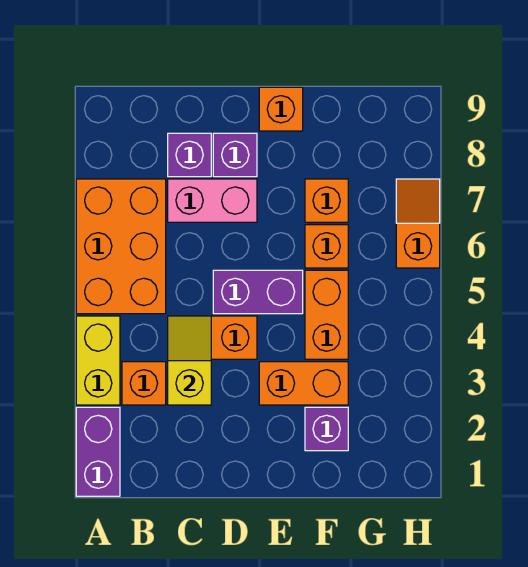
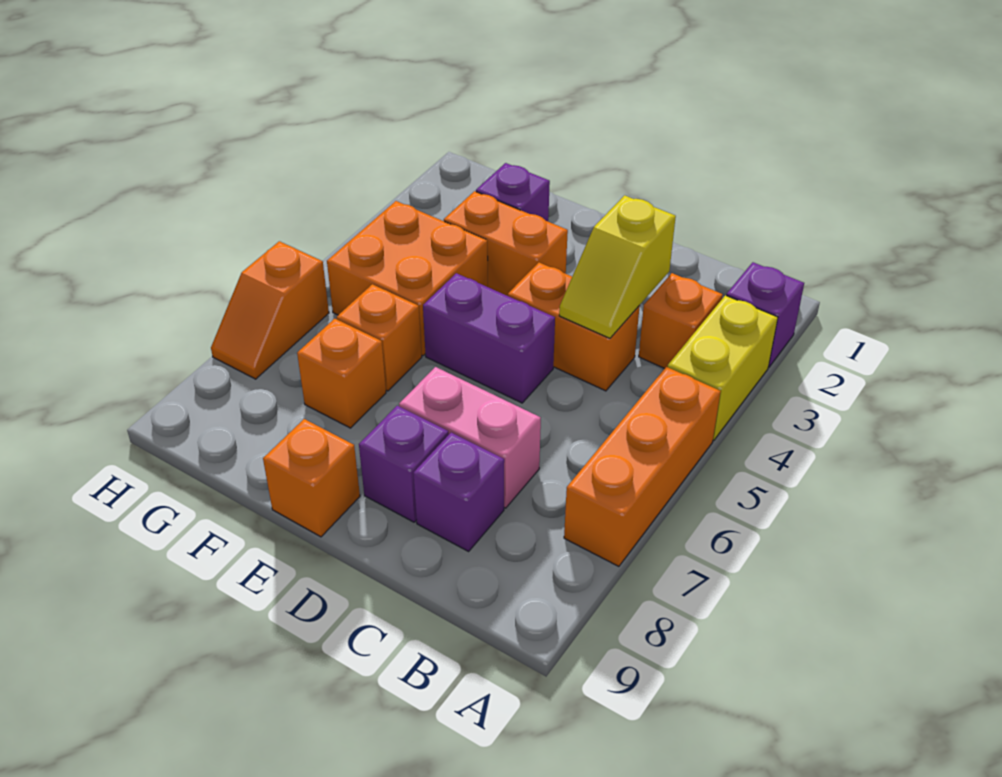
purple 1x2 brick [76,407,120,496] -> purple 1x1 brick [726,262,804,367]
orange 2x3 brick [76,179,166,314] -> orange 1x3 brick [564,367,721,566]
orange 1x2 brick [305,270,348,359] -> orange 2x2 brick [327,201,488,356]

